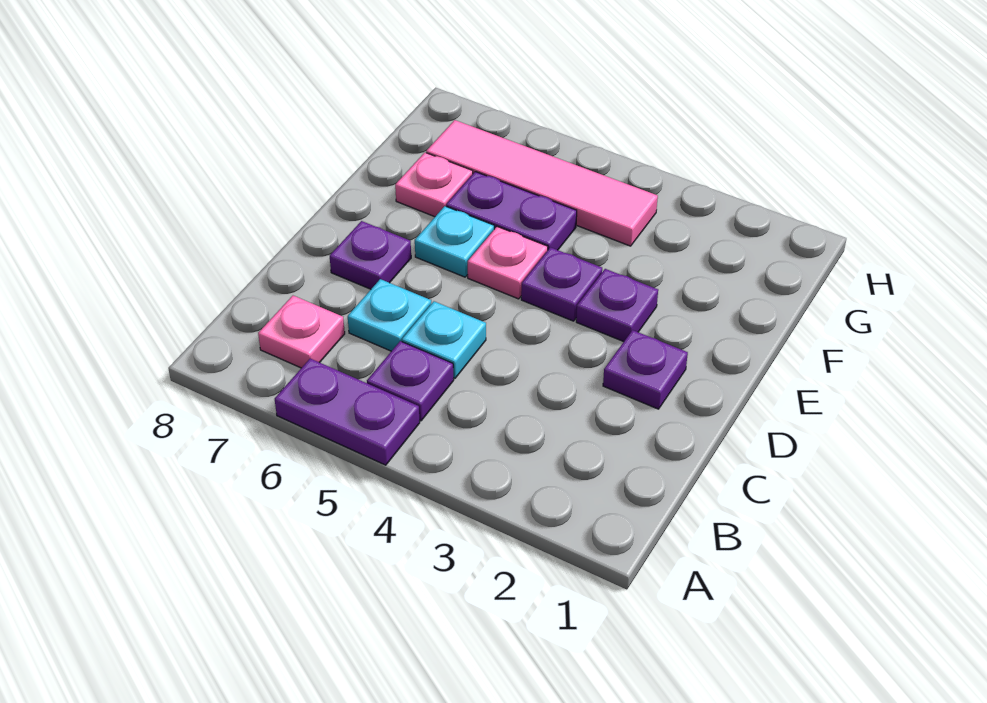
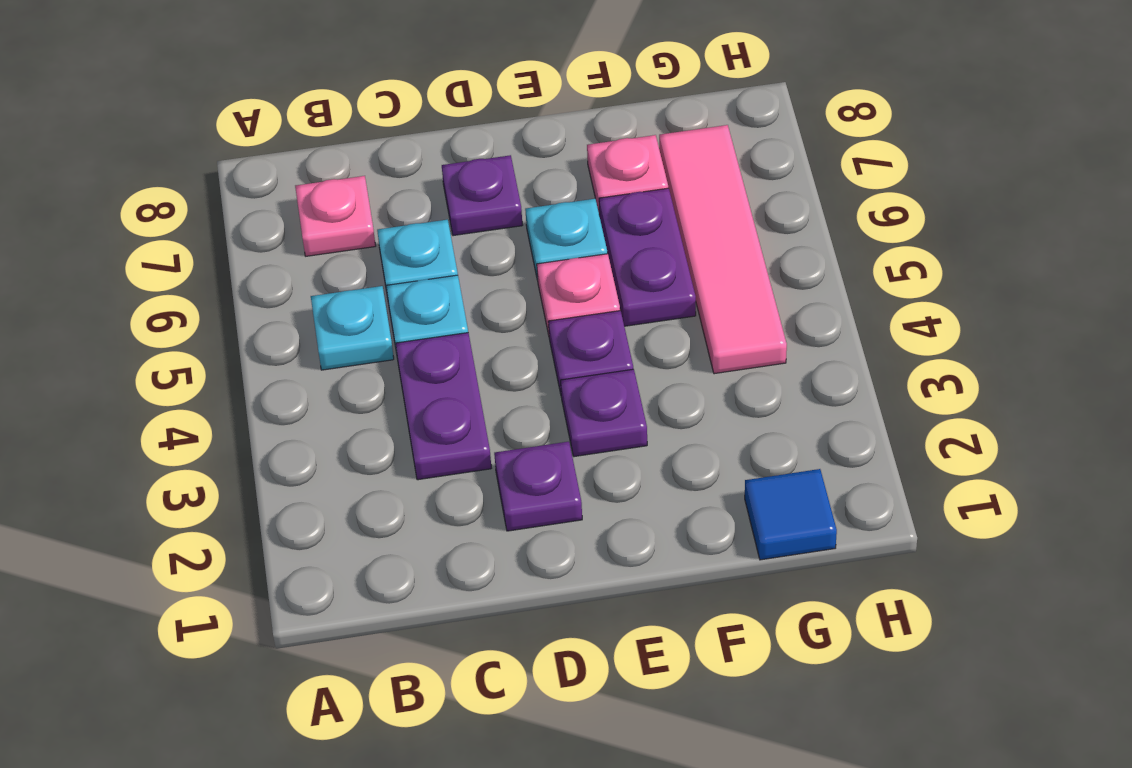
purple 1x2 plate [275,359,420,465] -> purple 1x2 plate moved to [396,333,491,480]
purple 1x1 plate [367,341,454,421] -> cyan 1x1 plate [311,286,394,370]
none -> blue 1x1 tile [745,469,837,560]

